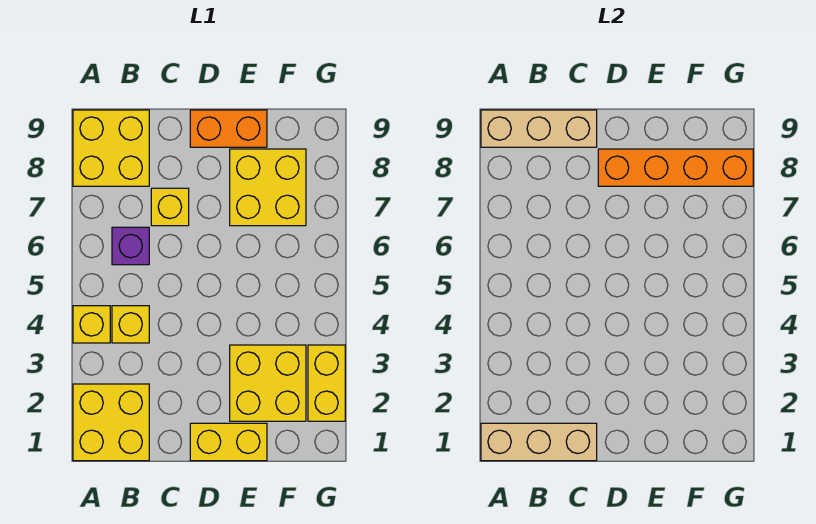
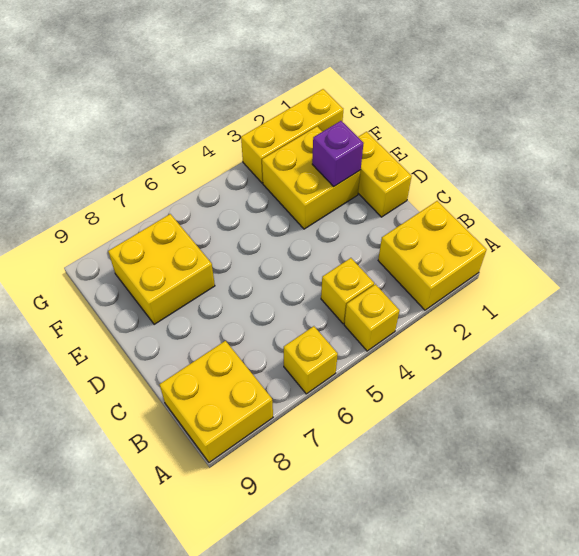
tan 1x3 brick [481,423,597,461] -> none
tan 1x3 brick [481,110,597,147] -> none
purple 1x1 brick [112,227,149,265] -> purple 1x1 brick moved to [312,121,364,186]
yellow 1x1 brick [151,188,189,226] -> yellow 1x1 brick moved to [284,326,338,394]
orange 1x4 brick [598,149,753,186] -> none
orange 1x2 brick [190,110,267,147] -> none
yellow 1x2 brick [308,345,345,421] -> yellow 1x3 brick [241,89,343,183]

